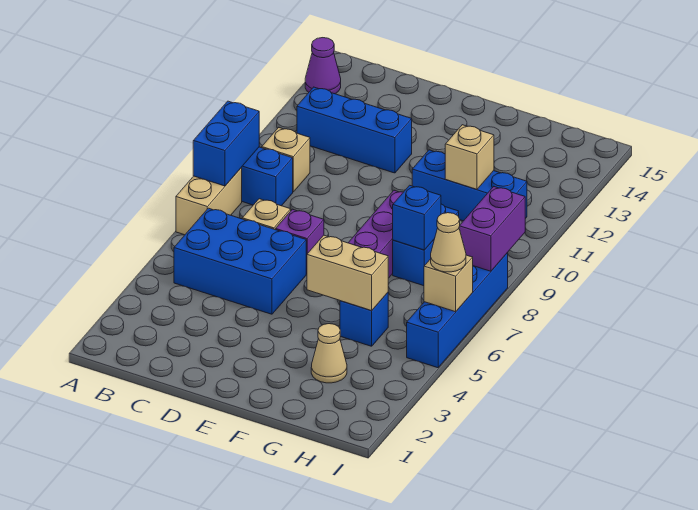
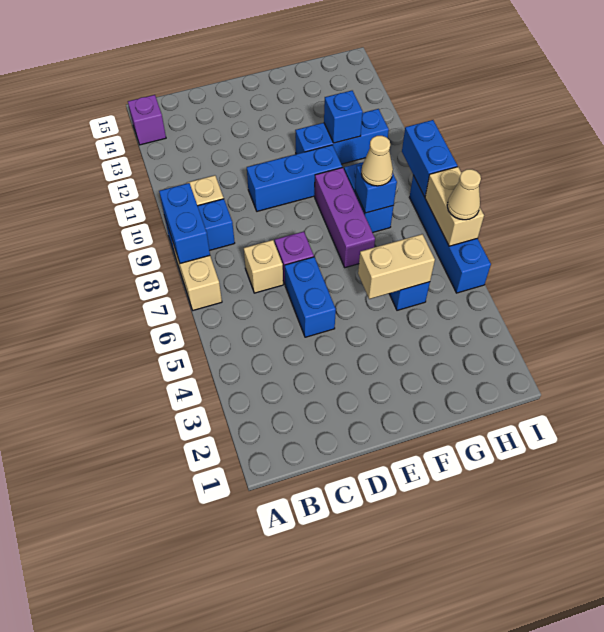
purple 1x1 cone [305,38,341,94] -> purple 1x1 brick [128,95,166,145]
blue 2x3 brick [174,208,306,314] -> blue 1x2 brick [285,257,336,337]
blue 1x3 brick [297,87,412,173] -> blue 1x3 brick moved to [247,145,342,211]
tan 1x1 cone [311,324,347,383] -> tan 1x1 cone moved to [361,136,393,186]
tan 1x1 brick [445,125,494,189] -> blue 1x1 brick [324,91,363,143]
tan 1x1 brick [424,255,473,312] -> tan 1x2 brick [425,167,484,246]
purple 1x2 brick [459,187,525,271] -> blue 1x2 brick [402,120,457,197]

